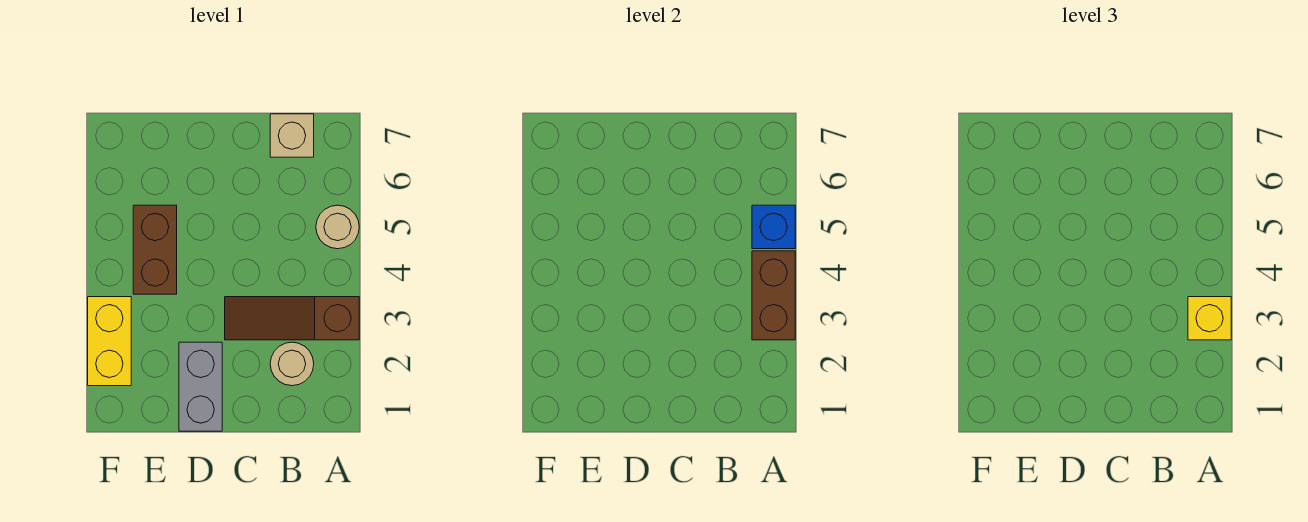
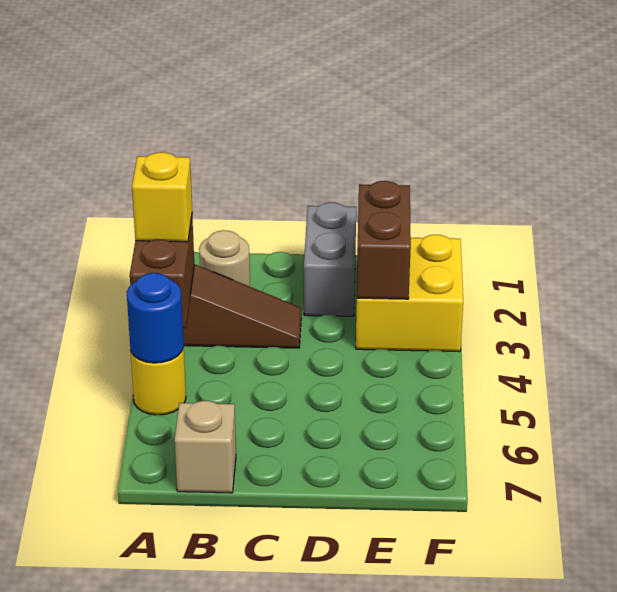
tan 1x1 round brick [316,205,359,249] -> yellow 1x1 round brick [130,348,186,415]
blue 1x1 brick [752,205,795,249] -> blue 1x1 round brick [127,273,184,363]
brown 1x2 brick [133,205,177,294] -> brown 1x2 brick moved to [357,181,411,299]
yellow 1x2 brick [88,297,131,386] -> yellow 2x2 brick [356,235,463,352]

